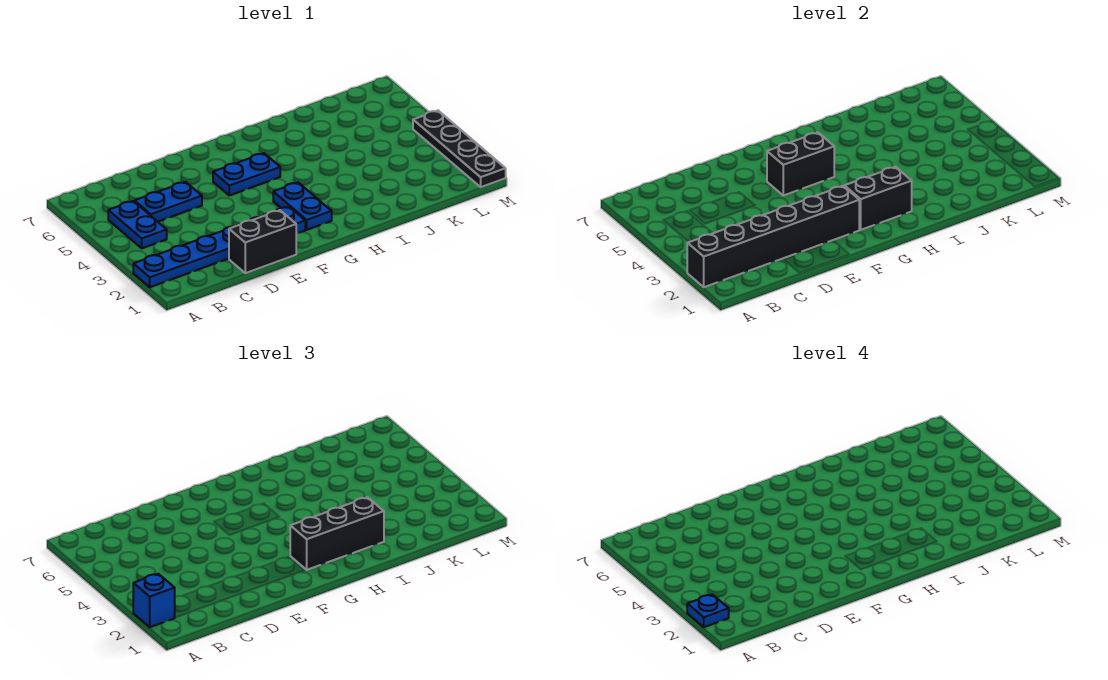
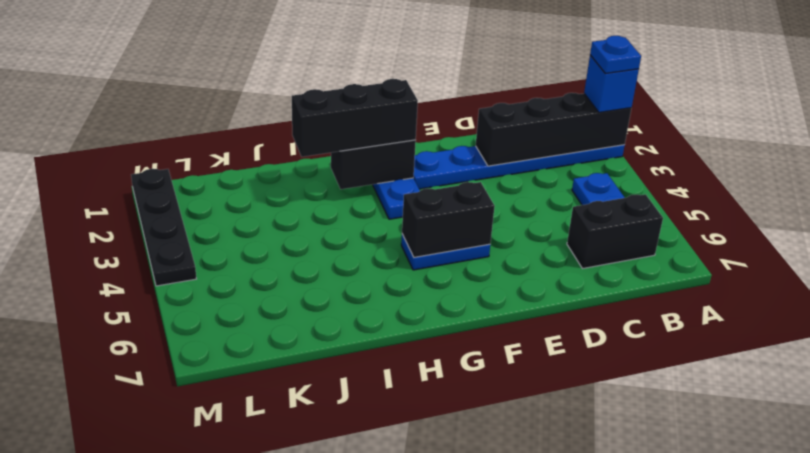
black 1x6 brick [687,186,859,287] -> black 1x4 brick [476,93,631,166]
blue 1x2 plate [135,182,202,222] -> none
black 1x2 brick [229,210,296,273] -> black 1x2 brick moved to [567,194,663,269]

